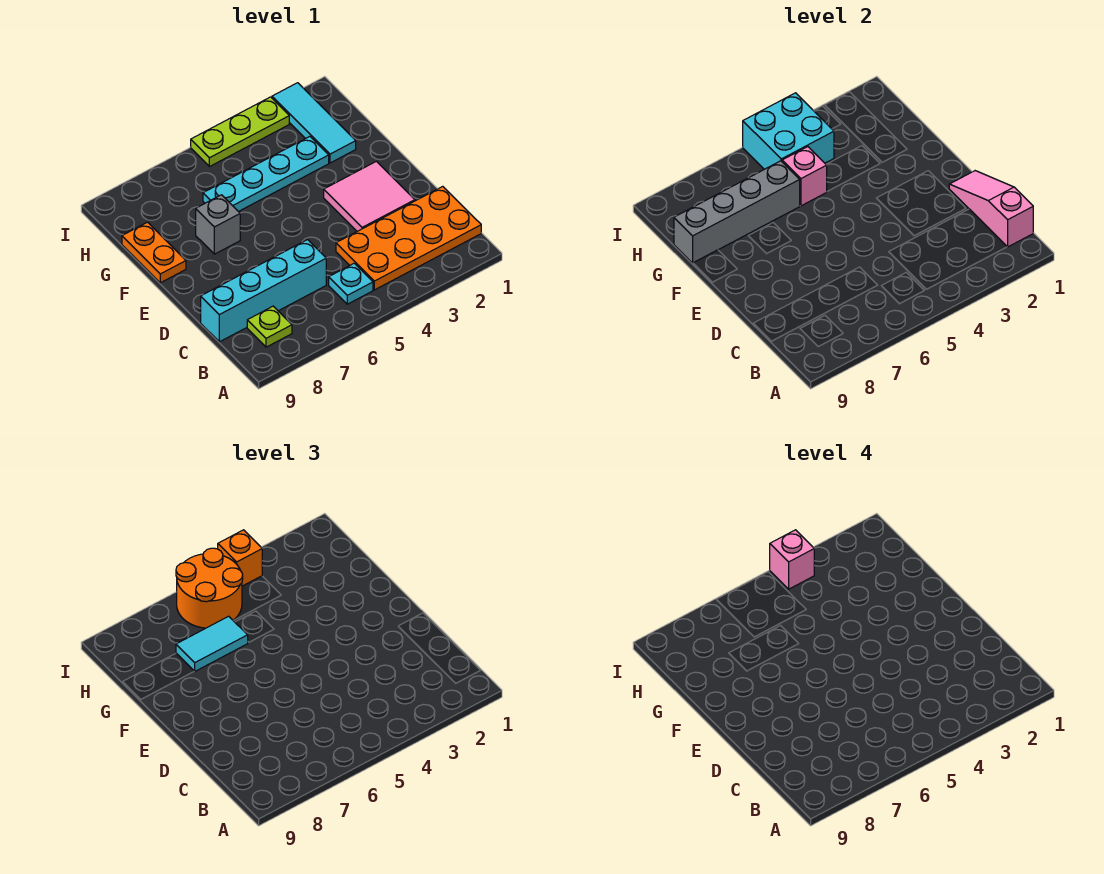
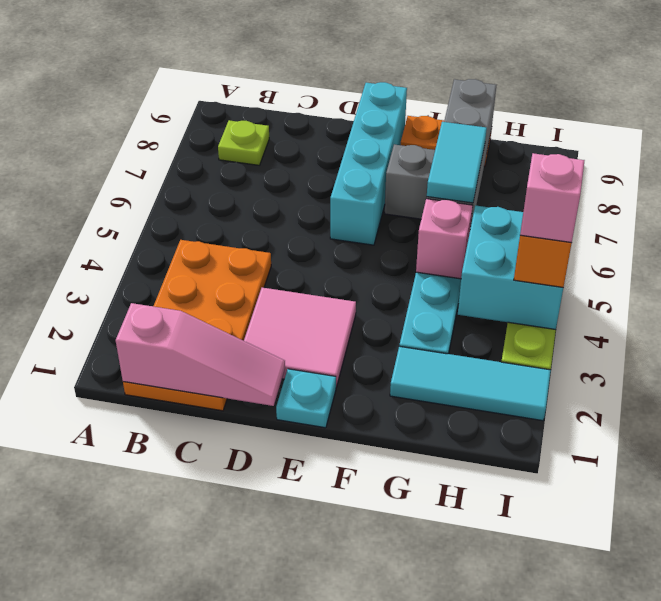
cyan 1x1 plate [329,263,373,304] -> cyan 1x1 plate moved to [276,369,336,428]
cyan 1x4 brick [201,240,326,342] -> cyan 1x4 brick moved to [330,82,407,245]
orange 2x2 round brick [176,548,243,628] -> none

